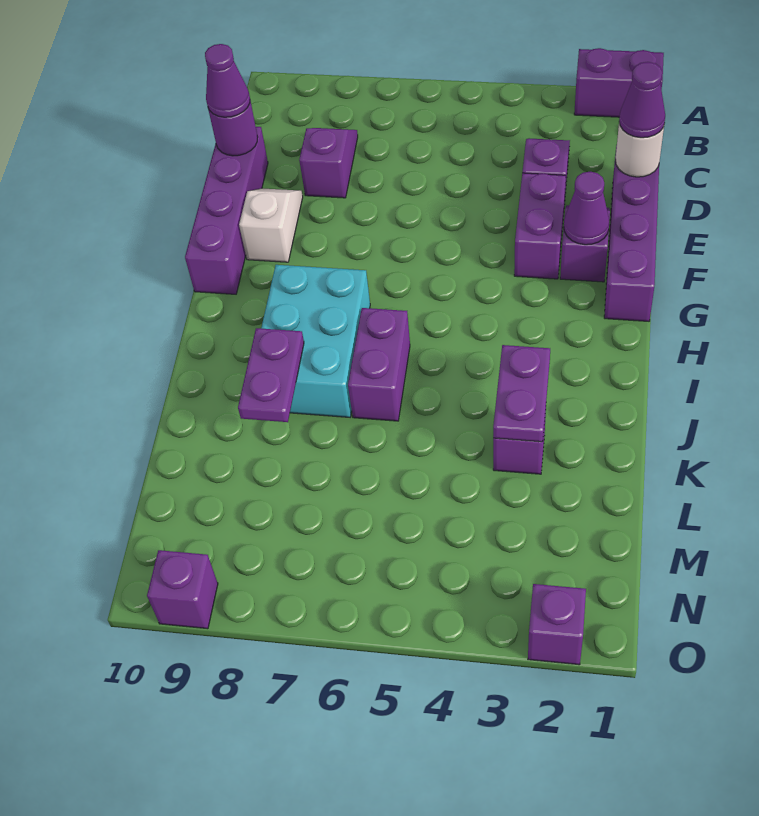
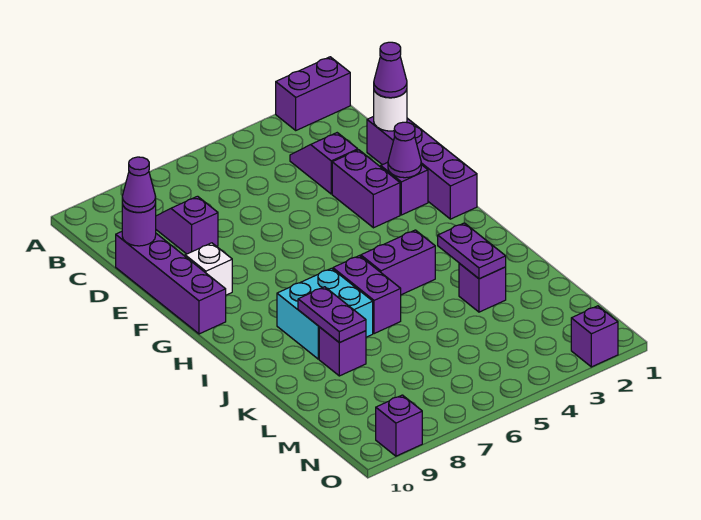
cyan 2x3 brick [261,265,370,417] -> cyan 2x2 brick [277,268,373,359]
none -> purple 1x2 brick [361,230,435,295]
none -> purple 1x1 brick [319,327,366,376]

